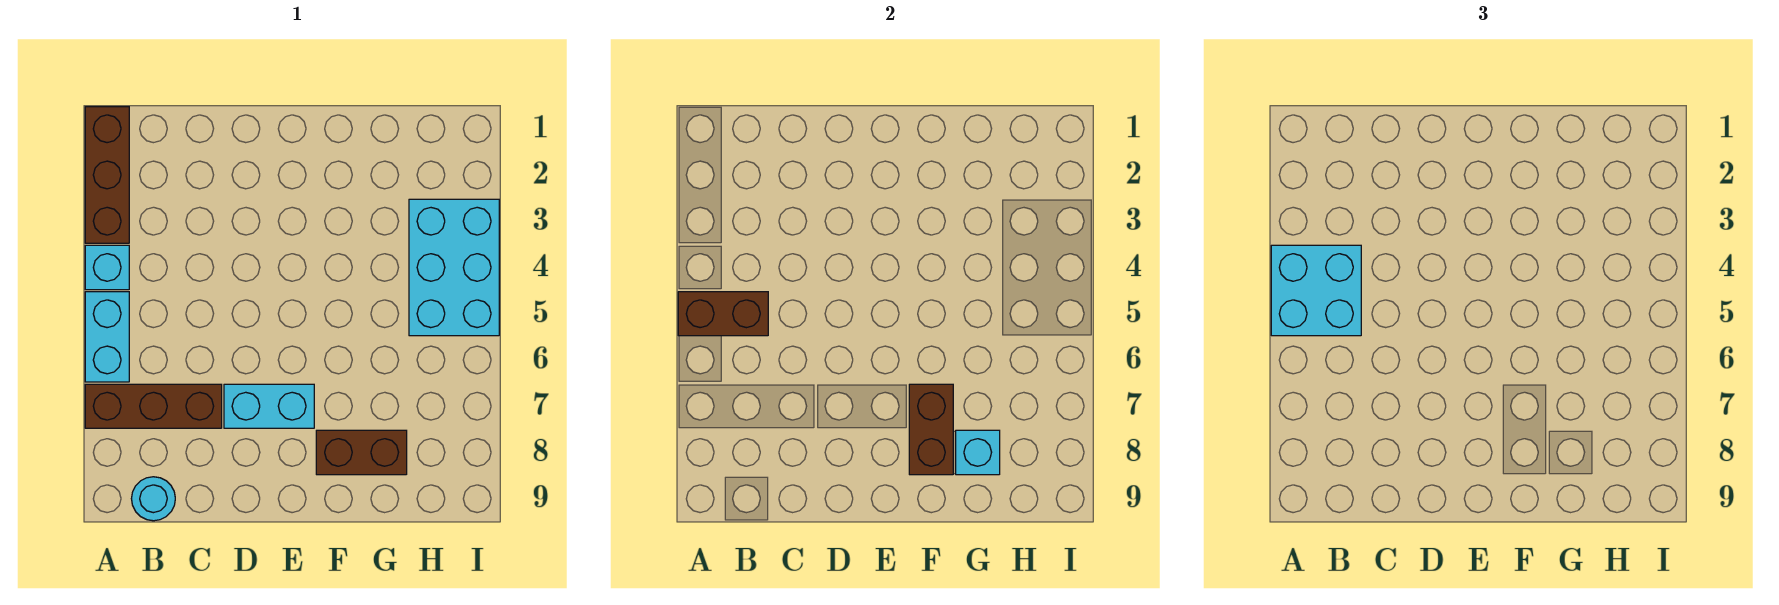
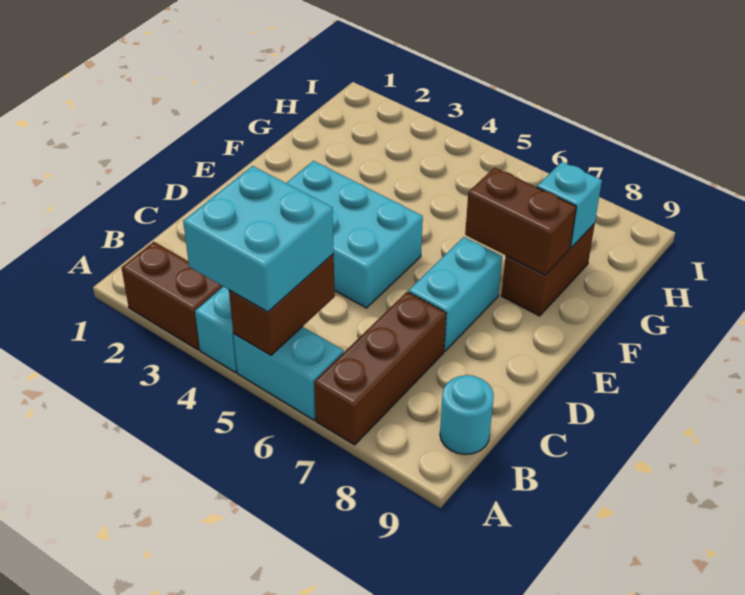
brown 1x3 brick [85,107,129,243] -> brown 1x2 brick [122,242,223,350]
cyan 2x3 brick [409,199,499,336] -> cyan 2x3 brick moved to [287,161,423,308]

